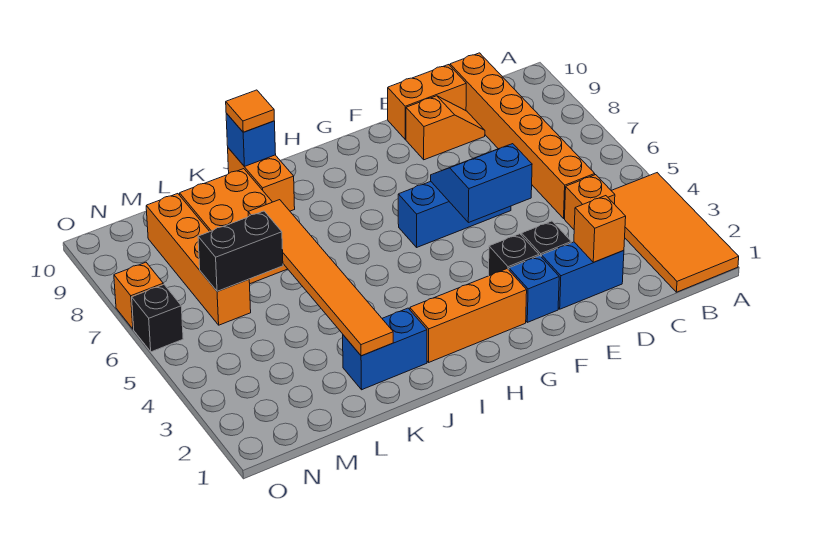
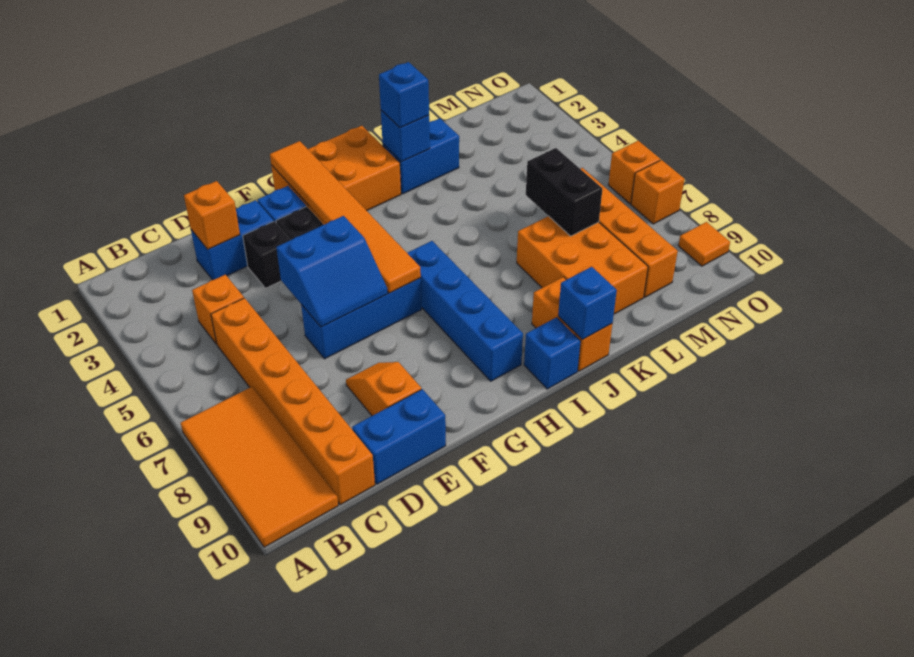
orange 2x4 tile [611,173,739,292] -> orange 2x4 tile moved to [181,387,338,547]
orange 1x2 slope [406,96,485,160] -> orange 1x2 slope turned to [346,362,421,416]
orange 1x2 brick [388,65,466,139] -> blue 1x2 brick [352,389,446,484]
orange 1x3 brick [410,269,527,362] -> orange 2x3 brick [271,126,401,225]
none -> blue 1x4 brick [408,241,523,381]
none -> blue 1x1 brick [524,317,581,389]
none -> blue 1x1 brick [381,110,430,162]
none -> blue 1x1 brick [379,62,429,128]
orange 1x1 tile [226,90,274,132] -> orange 1x1 tile moved to [678,222,730,266]
orange 1x6 tile [248,200,393,356] -> orange 1x6 tile moved to [270,141,421,293]
black 1x2 brick [198,211,283,291] -> black 1x2 brick turned to [526,148,602,236]
black 1x1 brick [132,284,183,352] -> orange 1x1 brick [608,141,660,204]

